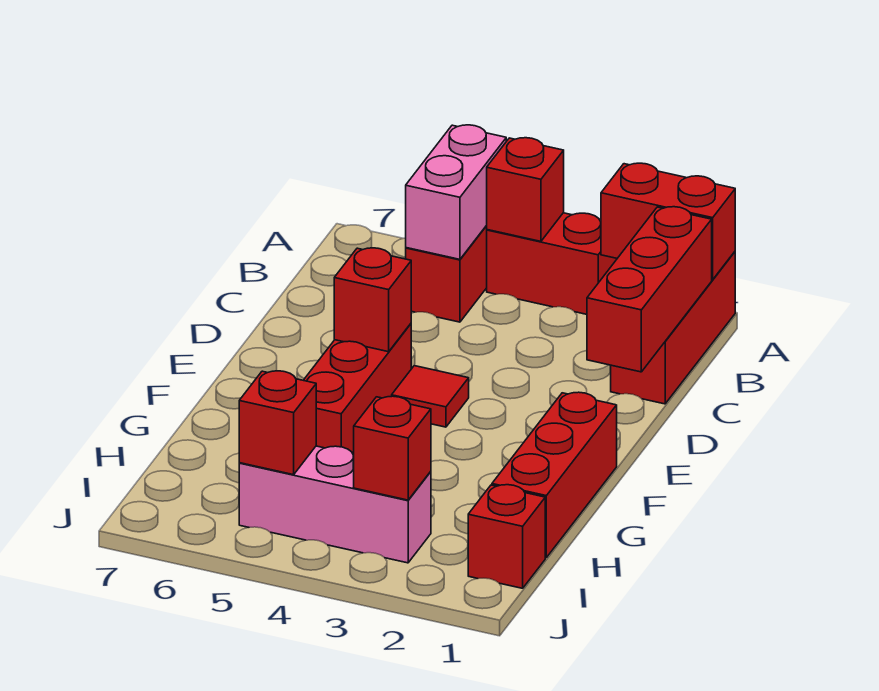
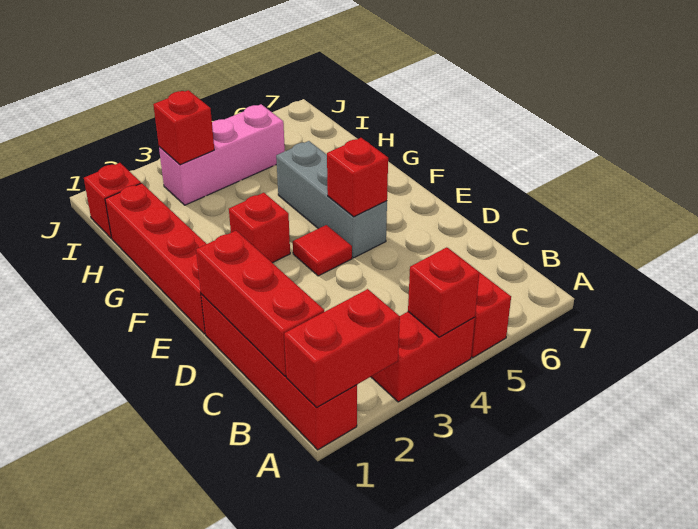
red 1x3 brick [611,252,735,404] -> red 1x4 brick [201,294,357,450]
pink 1x2 brick [406,125,506,259] -> none
red 1x3 brick [303,324,411,454] -> grey 1x3 brick [276,141,387,258]
red 1x3 brick [492,392,617,558] -> red 1x4 brick [105,183,206,334]
red 1x1 brick [239,371,316,475] -> red 1x1 brick moved to [229,193,290,263]

